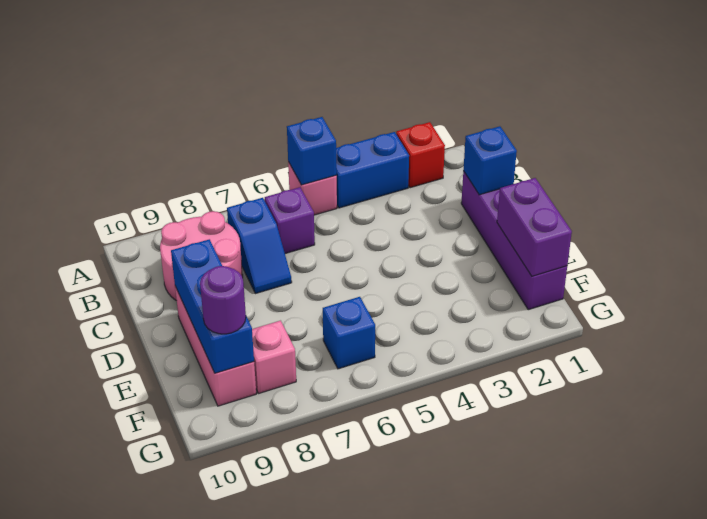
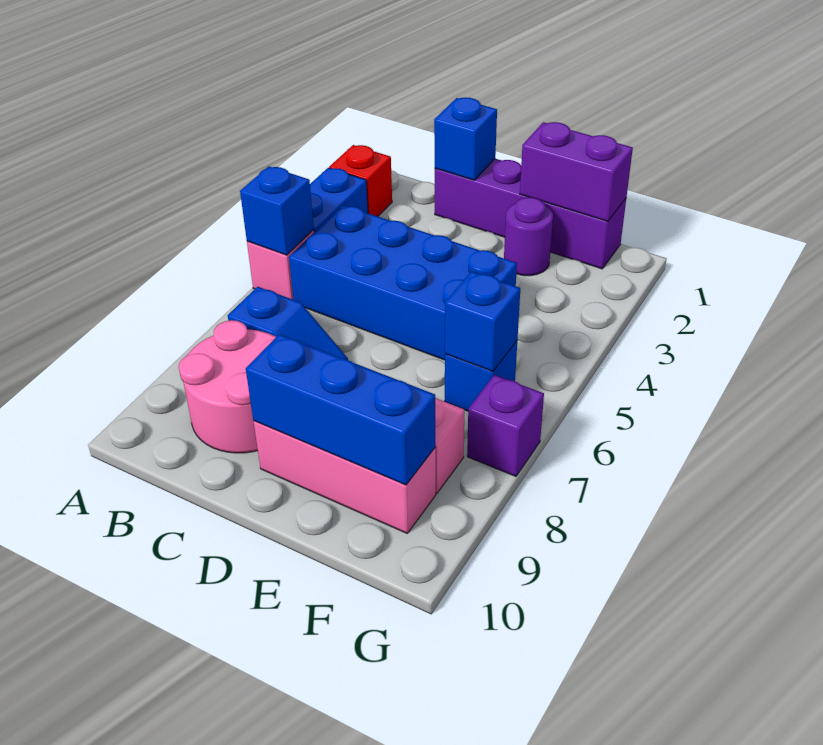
none -> blue 2x4 brick [289,205,517,360]
purple 1x1 brick [265,187,315,254] -> purple 1x1 brick moved to [467,375,544,476]
none -> blue 1x1 brick [445,271,520,371]
purple 1x1 round brick [200,266,246,334] -> purple 1x1 round brick moved to [504,197,553,276]

